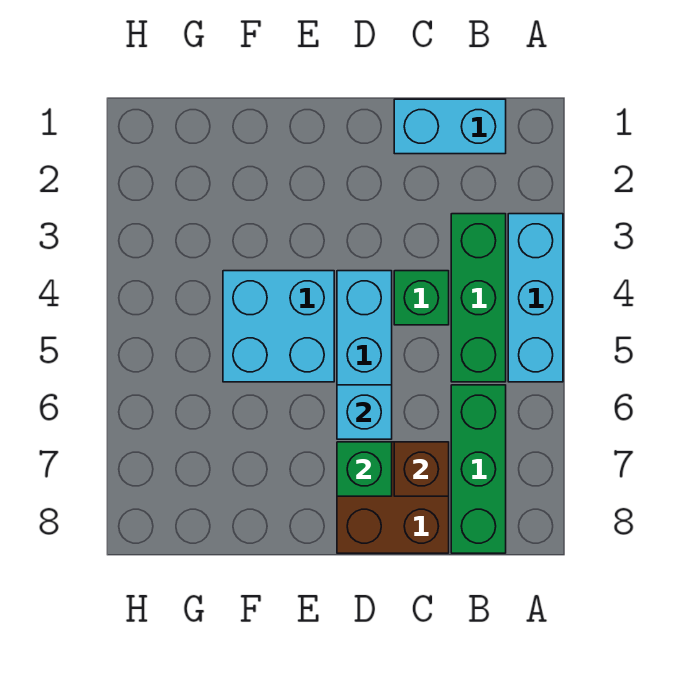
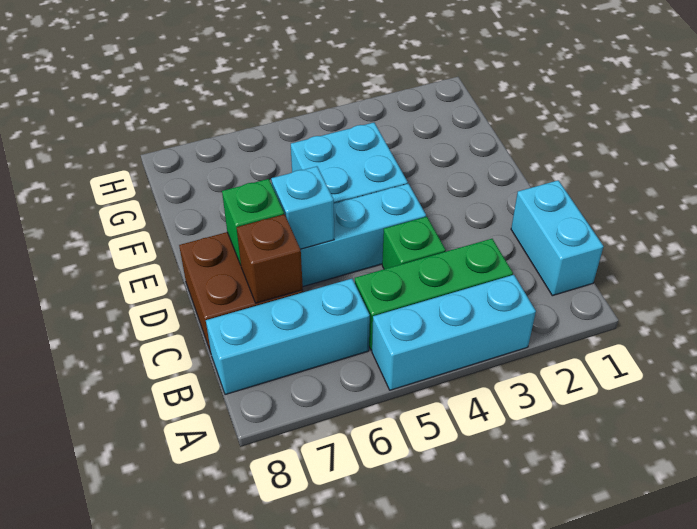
green 1x3 brick [451,385,506,553] -> cyan 1x3 brick [206,279,370,395]

